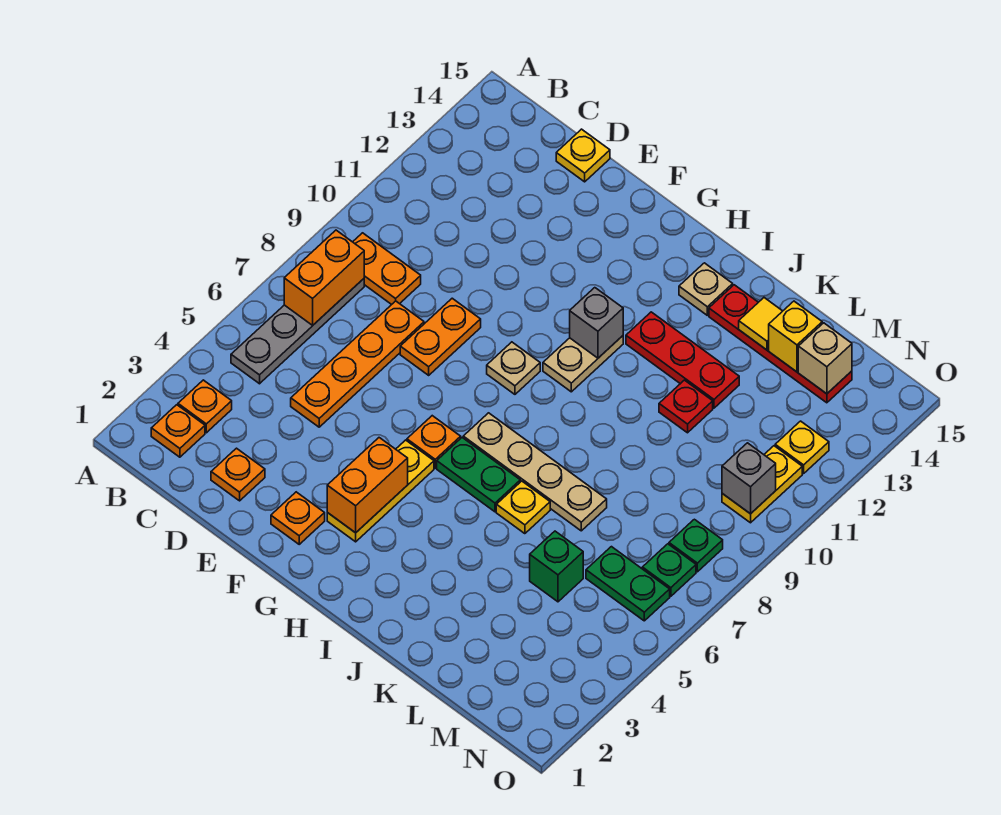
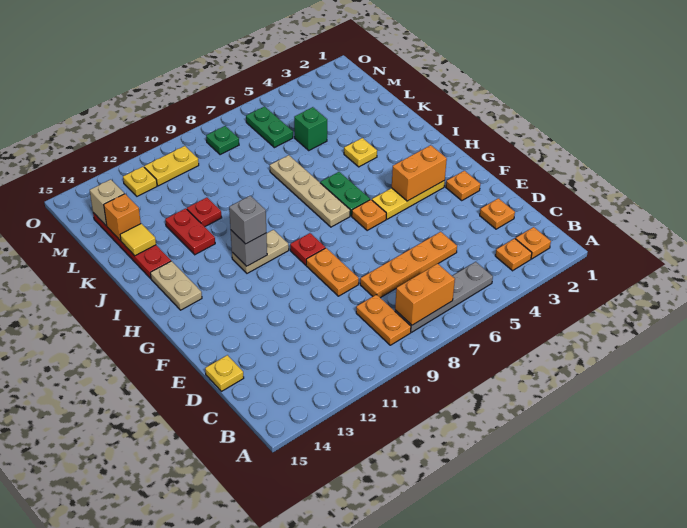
orange 1x2 plate [400,298,481,375] -> orange 1x2 plate turned to [306,248,359,296]
tan 1x1 plate [487,342,540,394] -> red 1x1 plate [290,233,325,265]
red 1x3 plate [626,312,739,408] -> red 1x2 plate [165,208,215,255]
tan 1x1 plate [679,263,733,315] -> tan 1x2 plate [150,261,202,310]
yellow 1x1 plate [496,481,550,534] -> yellow 1x1 plate moved to [344,138,377,167]
yellow 1x1 brick [769,301,822,372] -> orange 1x1 brick [104,194,141,241]
green 1x1 plate [642,544,696,596] -> none
grey 1x1 brick [722,443,776,514] -> grey 1x1 brick moved to [229,196,266,244]

